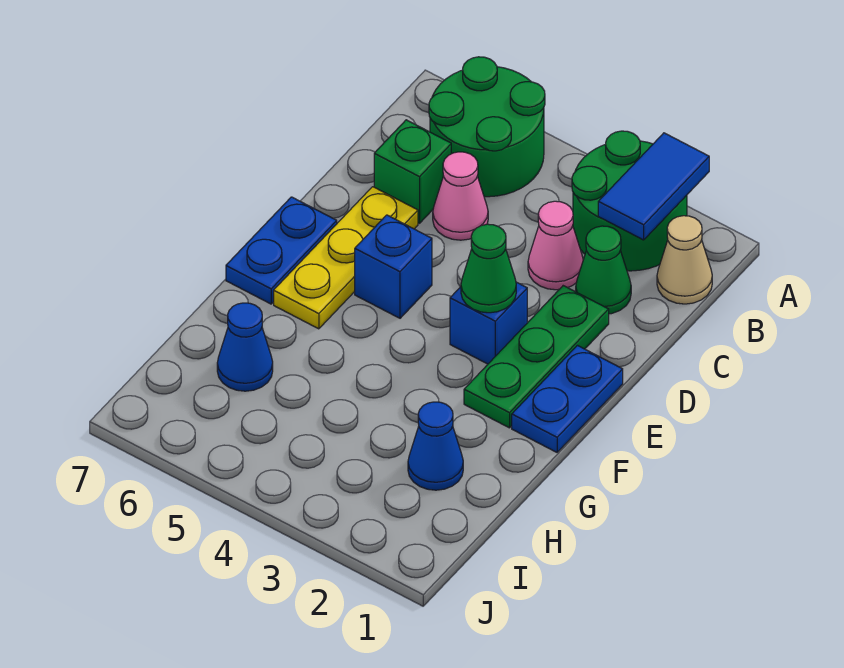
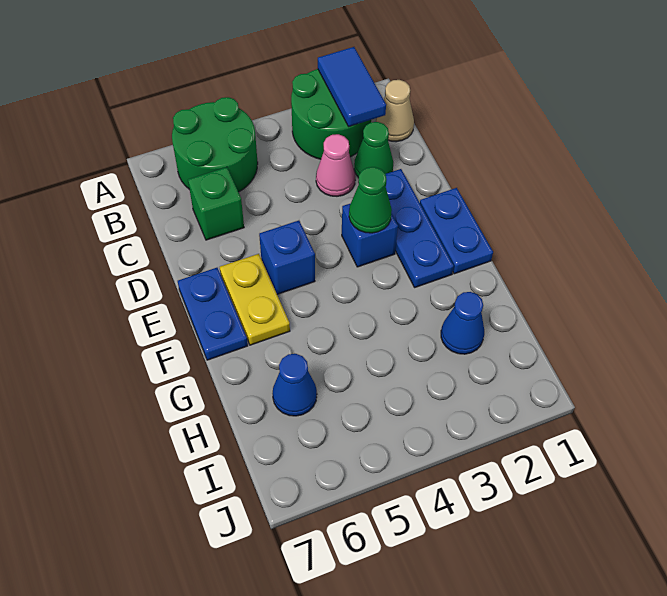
pink 1x1 cone [433,152,488,240] -> none
green 1x3 plate [464,286,609,428] -> blue 1x3 plate [386,169,454,287]
yellow 1x3 plate [274,187,418,329] -> yellow 1x2 plate [220,254,290,345]

